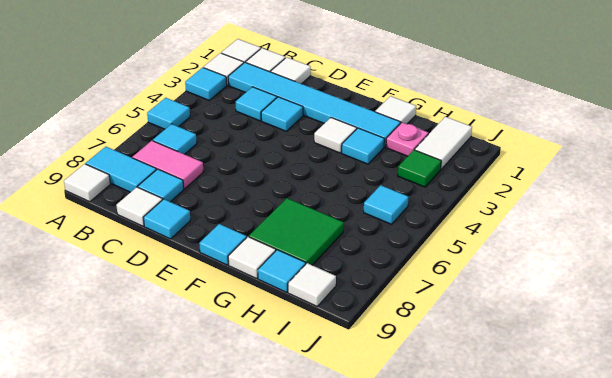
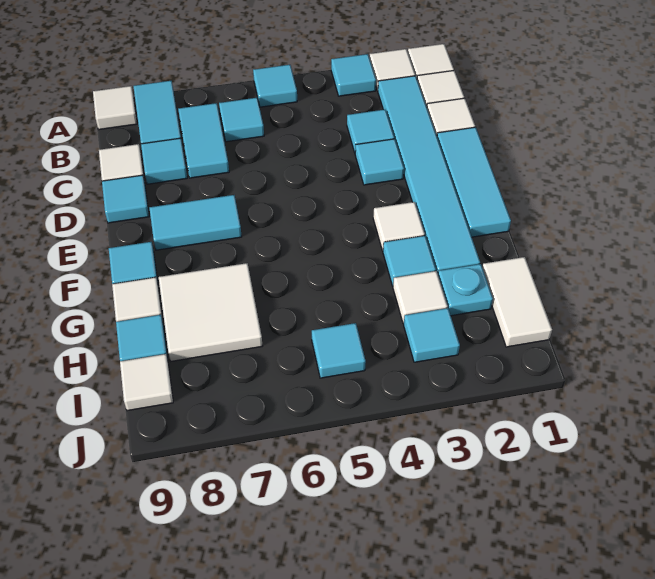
pink 1x2 tile [132,141,203,189] -> cyan 1x2 tile [178,103,229,178]
none -> cyan 1x3 tile [437,127,511,237]
none -> cyan 1x2 tile [150,195,242,250]
white 1x1 tile [375,96,416,124] -> white 1x1 tile moved to [393,271,448,323]
green 2x2 tile [249,198,344,265] -> white 2x2 tile [159,263,262,361]
pink 1x1 plate [386,122,428,156] -> cyan 1x1 plate [438,264,493,316]
white 1x2 tile [415,117,472,169] -> white 1x2 tile turned to [482,257,552,347]
green 1x1 tile [398,150,441,187] -> cyan 1x1 tile [404,308,460,362]

